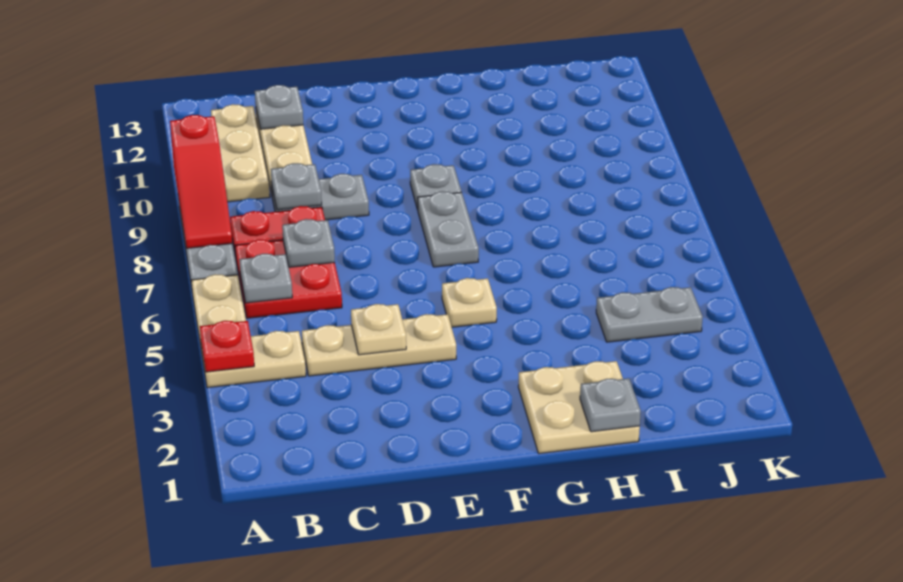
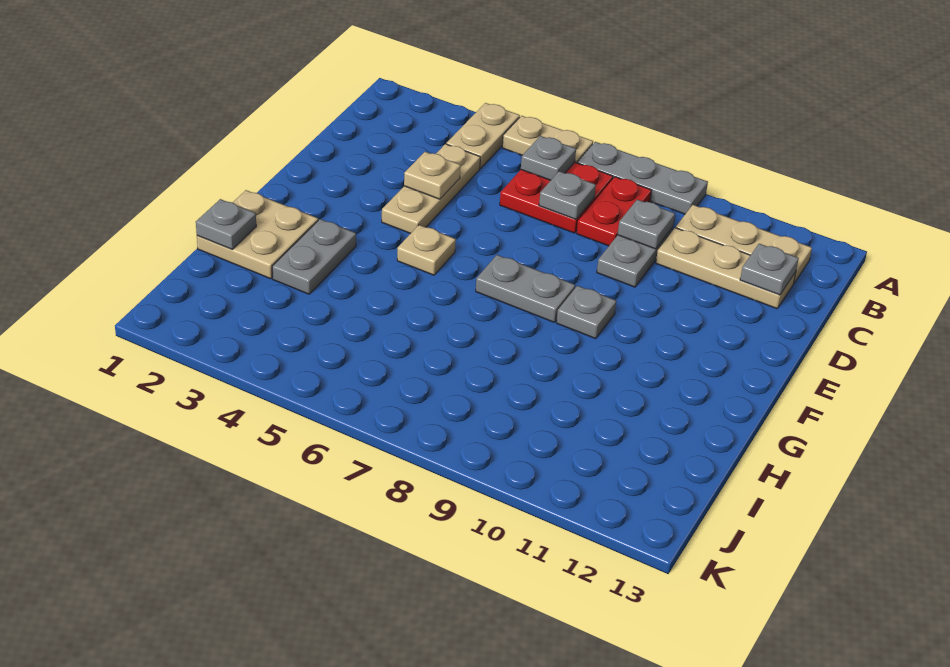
red 1x1 plate [200,321,254,372] -> none
red 1x3 slope [170,115,232,248] -> none
grey 1x2 plate [596,287,703,342] -> grey 1x2 plate moved to [272,219,356,294]

